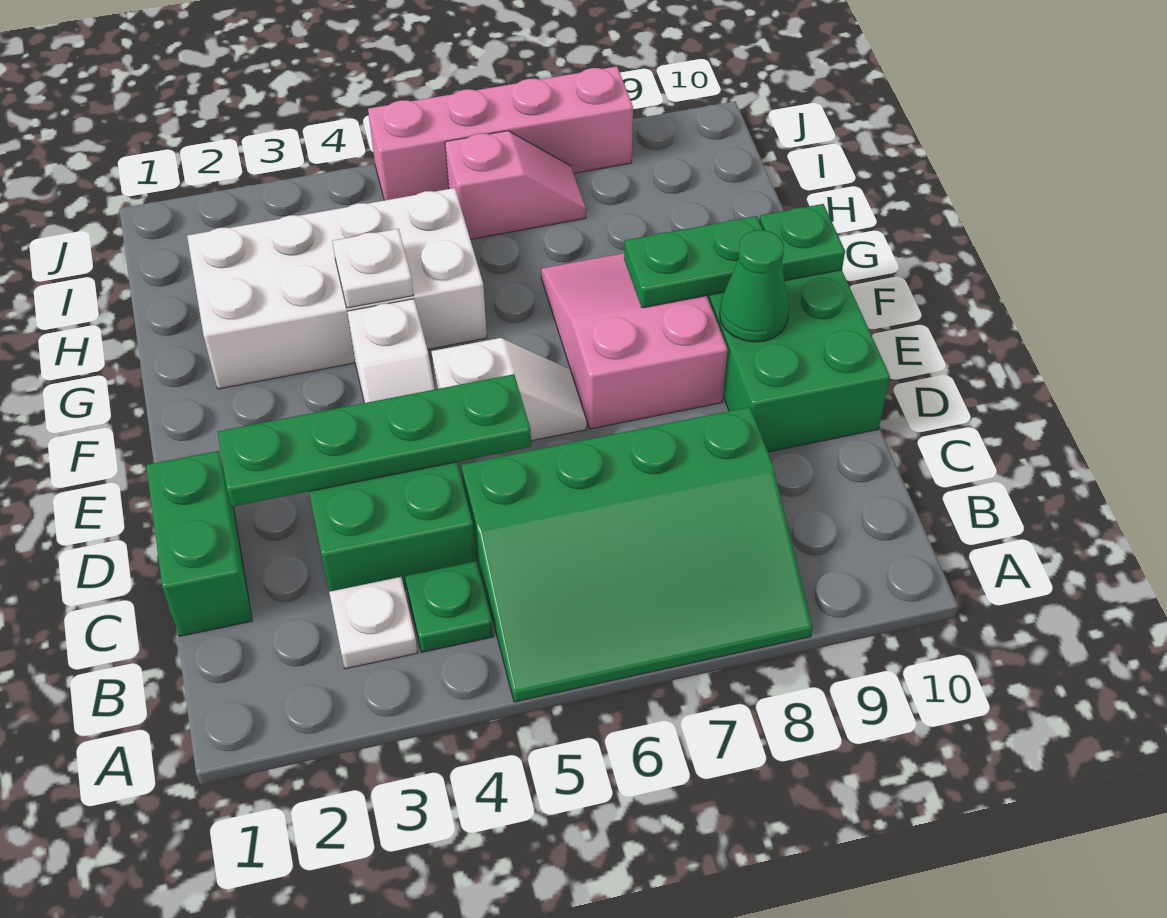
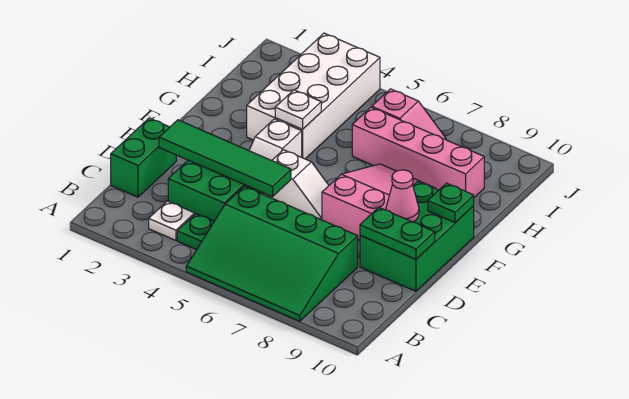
green 1x4 plate [218,374,531,507] -> green 1x4 tile [159,120,291,197]
green 1x1 cone [720,230,789,342] -> pink 1x1 cone [386,170,419,222]
green 1x2 plate [624,216,763,308] -> green 1x2 plate moved to [360,207,435,259]
white 2x4 brick [187,188,487,389] -> white 2x4 brick turned to [247,33,380,159]
pink 1x4 brick [368,66,633,200] -> pink 1x4 brick moved to [352,107,484,197]

